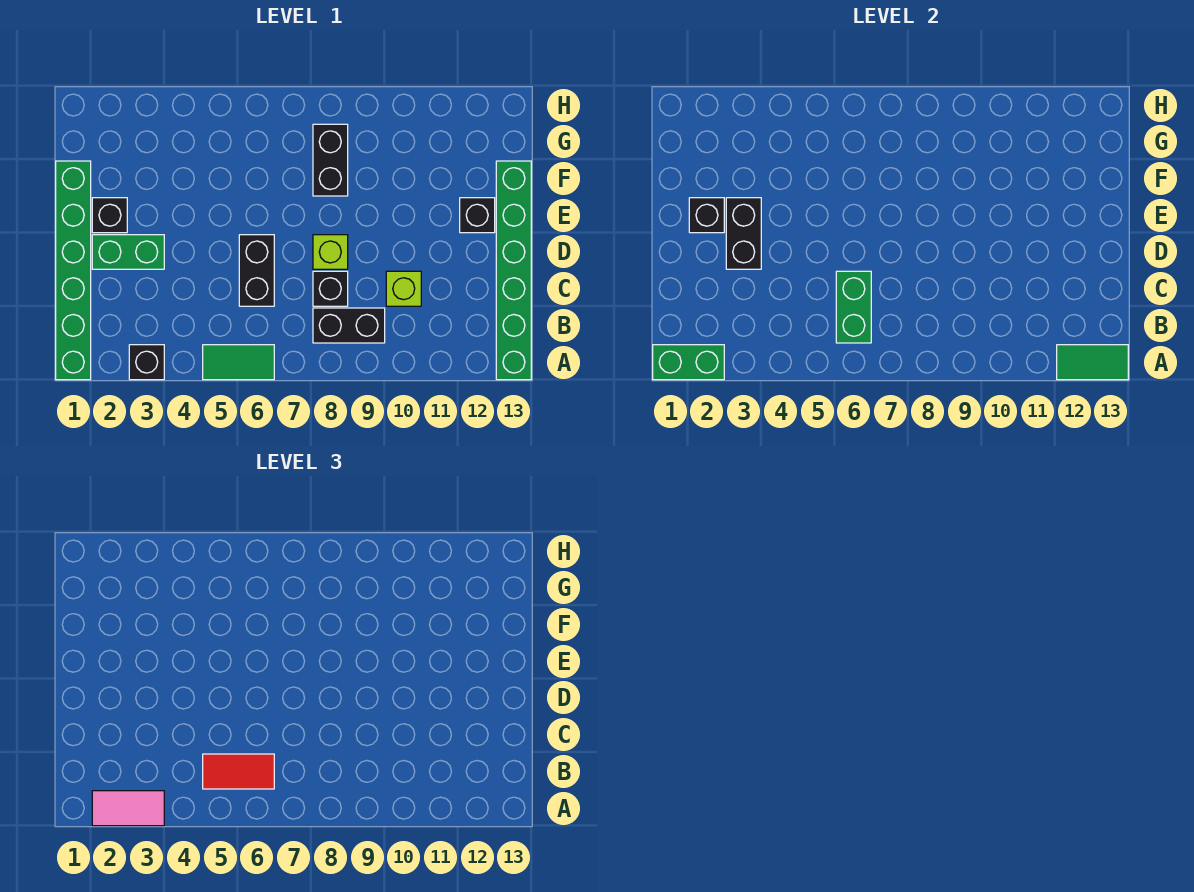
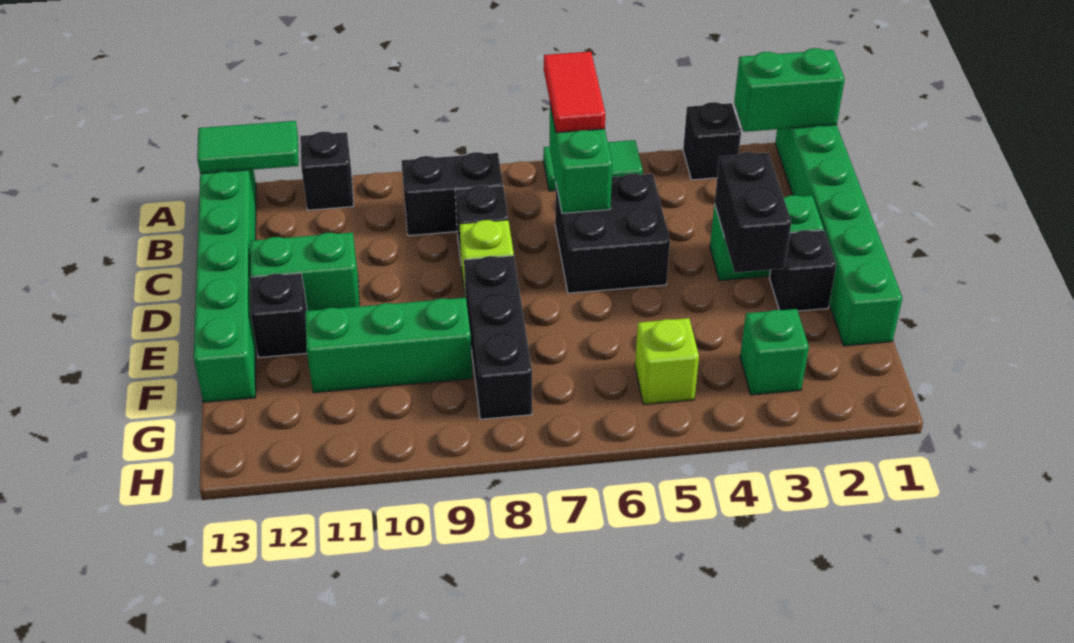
pink 1x2 tile [92,791,164,826] -> none
red 1x2 tile [203,754,274,789] -> red 1x2 tile turned to [544,52,605,133]
black 1x2 brick [239,235,274,306] -> black 2x2 brick [555,173,670,293]
lime 1x1 brick [386,271,421,306] -> lime 1x1 brick moved to [635,318,699,405]
none -> green 1x2 brick [250,232,360,311]
black 1x1 brick [689,198,724,233] -> black 1x1 brick moved to [300,132,354,210]
black 1x2 brick [313,124,348,196] -> black 1x3 brick [464,256,532,419]
none -> green 1x3 brick [305,297,472,393]
none -> green 1x1 brick [740,309,809,395]

